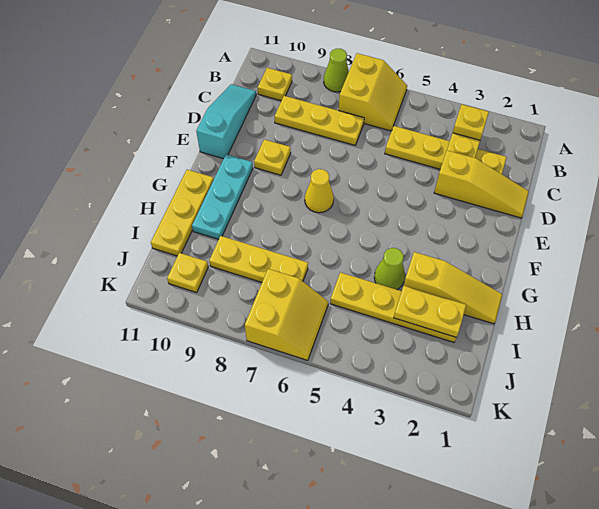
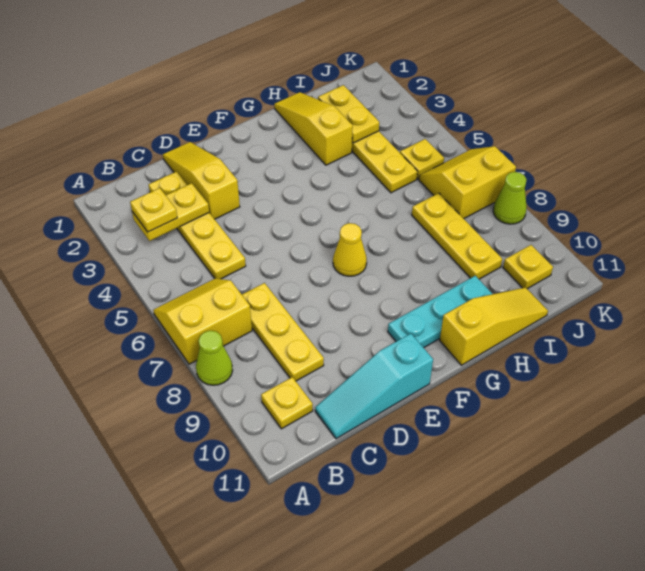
yellow 1x1 plate [254,139,291,175] -> yellow 1x1 plate moved to [400,139,444,179]
yellow 1x3 plate [151,170,214,256] -> yellow 1x3 slope [440,287,548,365]
lime 1x1 cone [374,248,405,290] -> lime 1x1 cone moved to [493,172,527,224]

